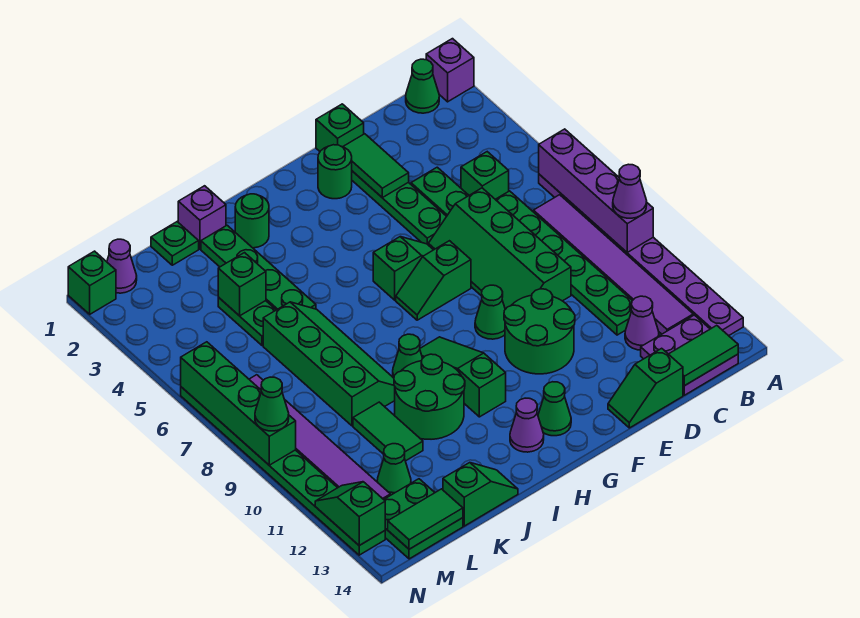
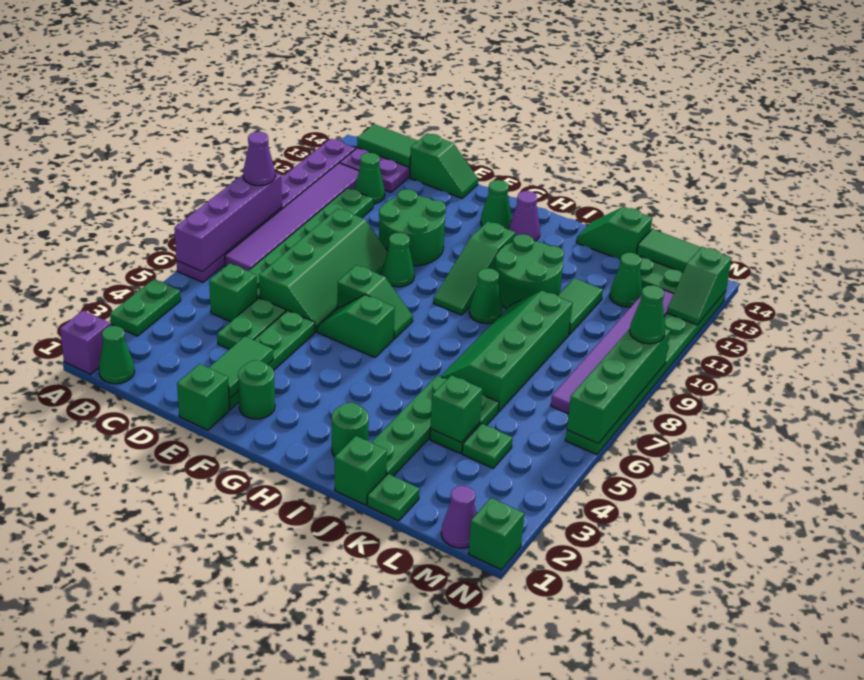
none -> green 1x2 plate [110,279,181,336]
purple 1x1 cone [625,296,659,350] -> green 1x1 cone [354,153,385,204]
purple 1x1 brick [178,186,226,249] -> green 1x1 brick [335,436,387,505]
none -> green 1x1 plate [462,424,513,468]

